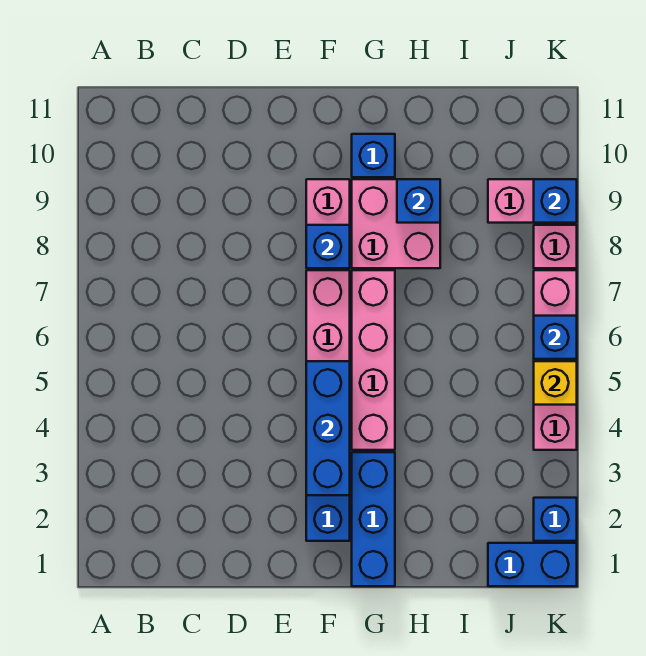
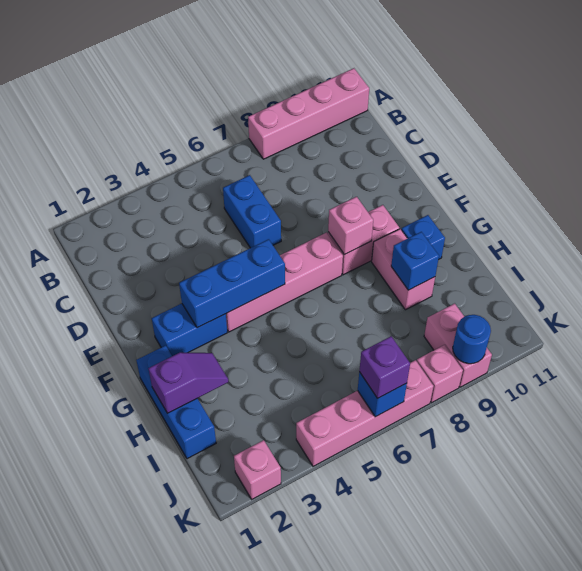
blue 1x1 brick [306,225,350,268] -> pink 1x1 brick [328,197,373,255]
blue 1x3 brick [352,452,395,586] -> blue 1x3 brick turned to [136,345,216,459]
pink 1x4 brick [352,270,395,450] -> pink 1x4 brick moved to [248,68,369,159]
pink 2x2 brick [352,179,440,268] -> pink 1x2 brick [372,229,435,310]
none -> purple 1x2 slope [148,353,228,413]
blue 1x2 brick [488,543,577,586] -> blue 1x2 brick moved to [223,175,281,248]
blue 1x1 brick [534,498,577,541] -> pink 1x1 brick [234,440,281,499]
yellow 1x1 brick [534,361,577,405] -> none
none -> purple 1x1 brick [359,336,410,399]
blue 1x1 brick [534,179,577,223] -> blue 1x1 round brick [453,315,491,364]

